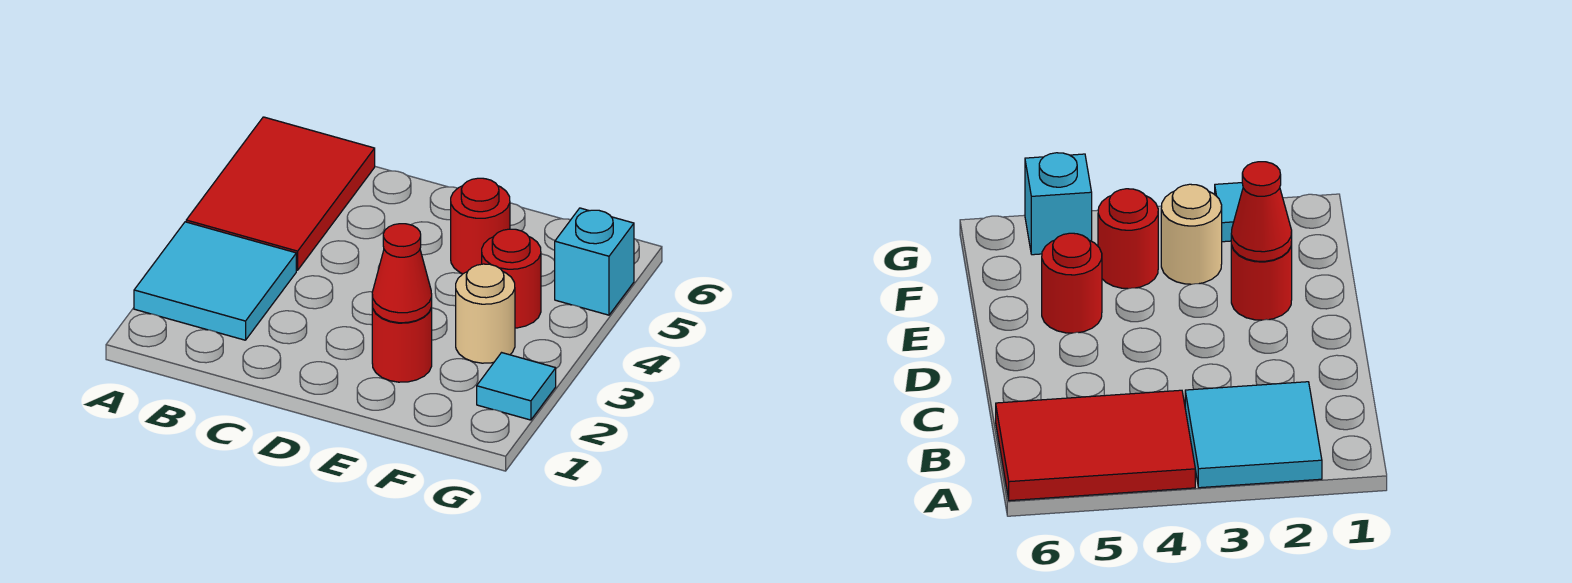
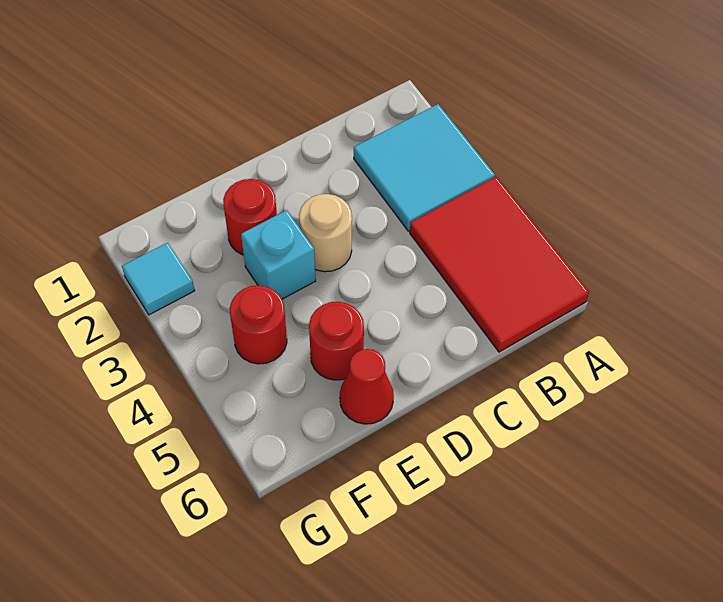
red 1x1 cone [372,224,432,323] -> red 1x1 cone moved to [340,349,394,424]
tan 1x1 round brick [456,264,515,363] -> tan 1x1 round brick moved to [299,194,352,272]
cyan 1x1 brick [555,208,634,315] -> cyan 1x1 brick moved to [241,210,316,299]

